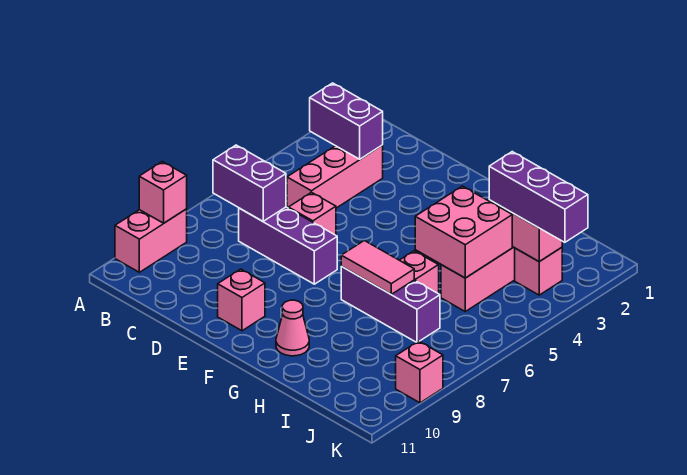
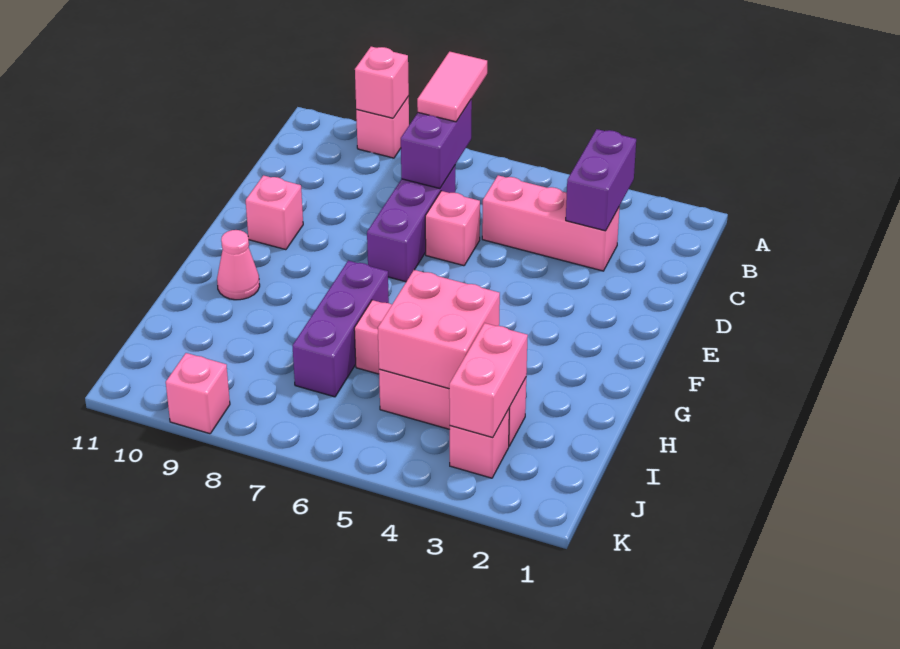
pink 1x2 brick [115,209,187,272] -> pink 1x1 brick [356,97,409,158]
pink 1x2 tile [341,241,414,294] -> pink 1x2 tile moved to [417,52,487,122]
purple 1x3 brick [489,152,588,242] -> none

